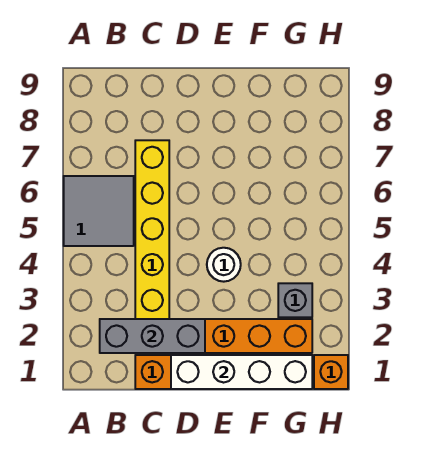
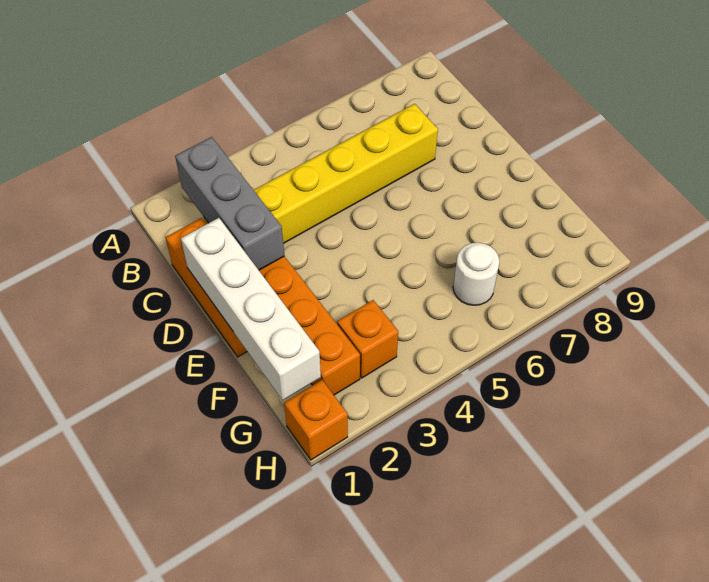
grey 2x2 tile [64,176,134,246] -> none
white 1x1 round brick [207,248,241,282] -> white 1x1 round brick moved to [453,243,499,305]
grey 1x1 brick [278,283,312,317] -> orange 1x1 brick [337,300,398,378]

